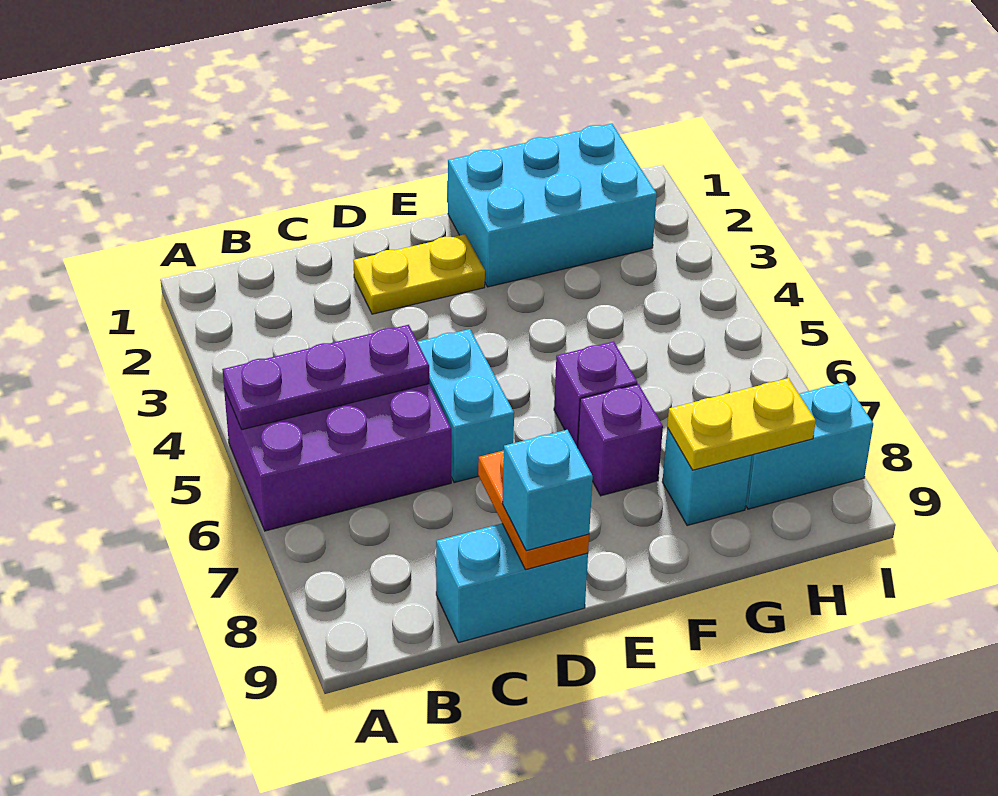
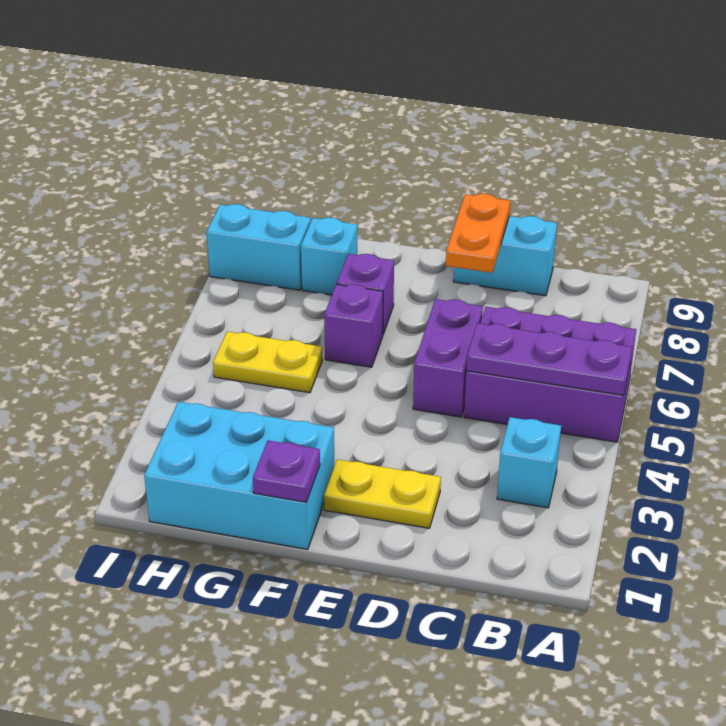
cyan 1x2 brick [418,329,514,483] -> purple 1x2 brick [413,299,483,417]
cyan 1x1 brick [502,430,593,551] -> cyan 1x1 brick moved to [497,417,561,508]
none -> purple 1x1 plate [253,440,320,502]
yellow 1x2 plate [667,378,816,470] -> yellow 1x2 plate moved to [213,332,322,393]

